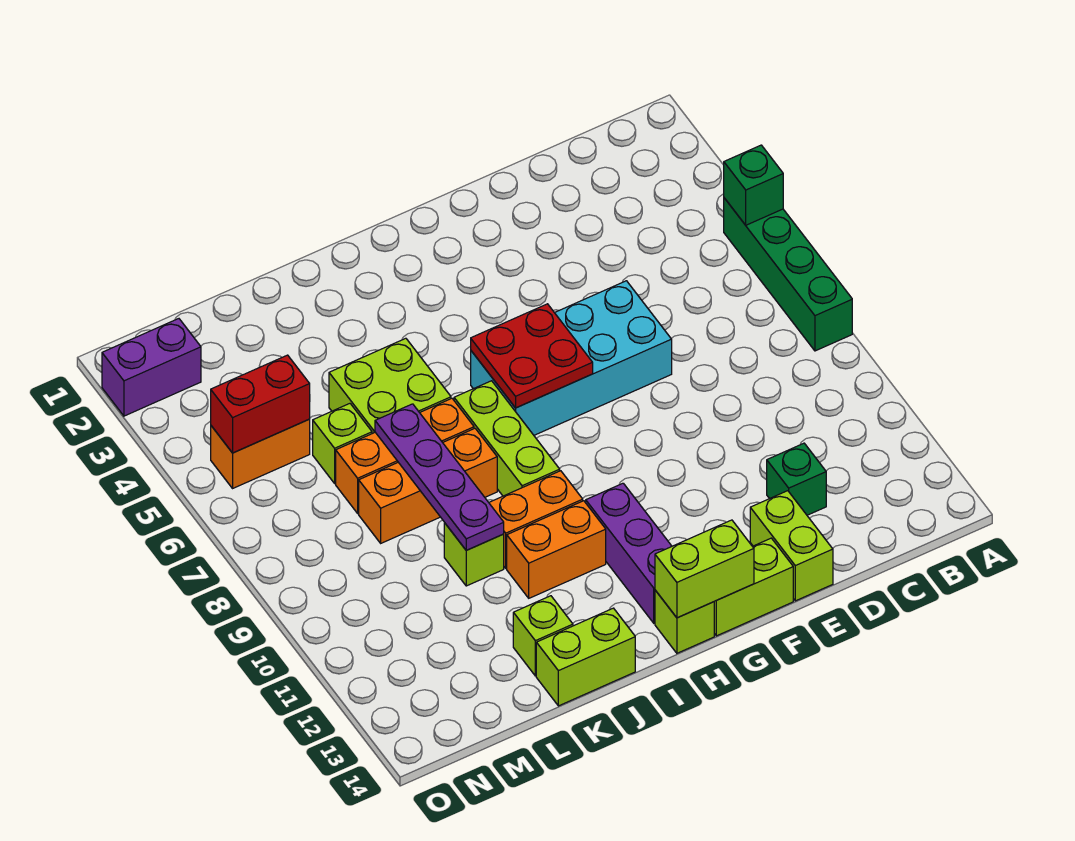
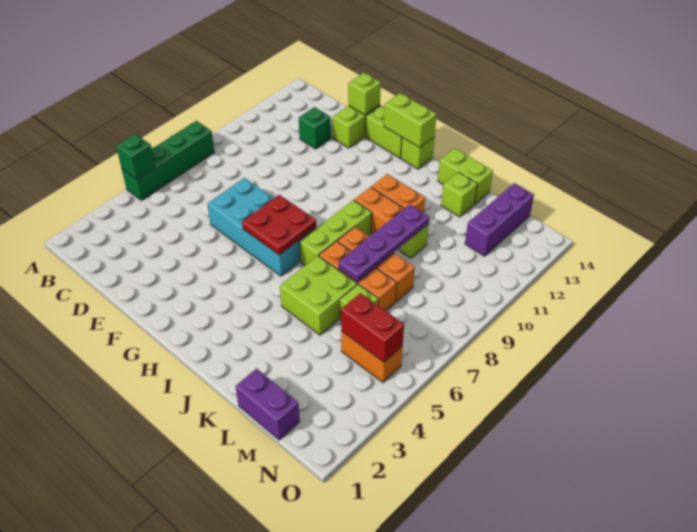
none -> lime 1x1 brick [348,73,381,115]
purple 1x3 brick [586,483,672,623] -> purple 1x3 brick moved to [465,183,534,256]
purple 1x2 brick [102,319,201,416] -> purple 1x2 brick moved to [236,369,300,440]

